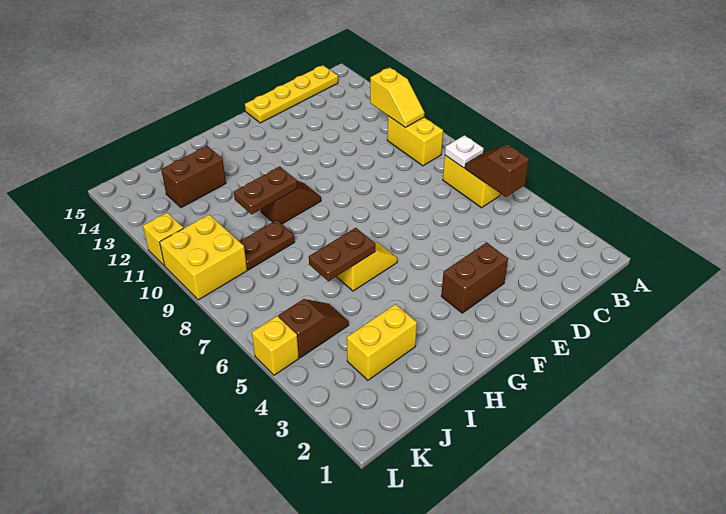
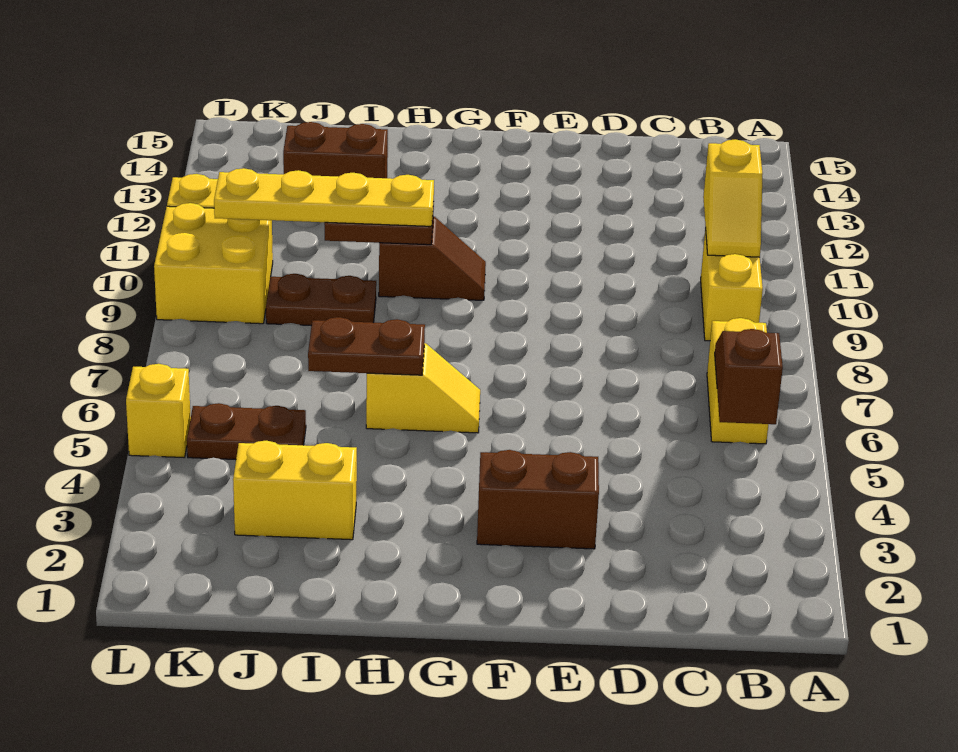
white 1x1 plate [445,135,484,168] -> none
yellow 1x4 plate [245,65,338,123] -> yellow 1x4 plate moved to [214,168,434,226]
brown 1x2 slope [278,299,349,358] -> brown 1x2 plate [187,403,306,460]

